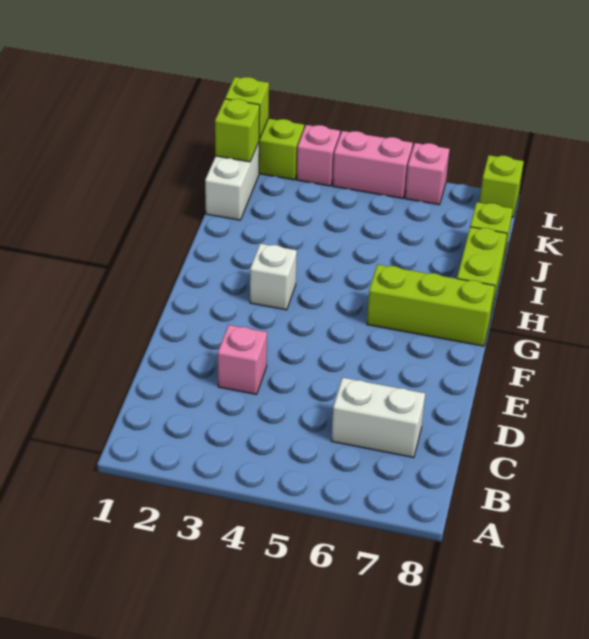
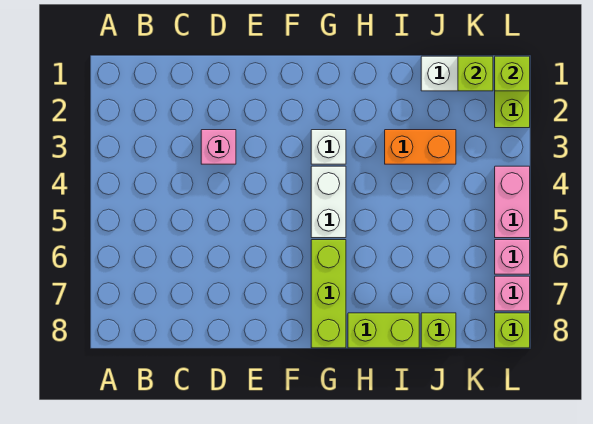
white 1x2 brick [331,378,425,458] -> white 1x2 brick moved to [311,166,346,238]
none -> orange 1x2 brick [385,130,456,164]
pink 1x1 brick [297,125,340,186] -> pink 1x1 brick moved to [495,276,530,311]

